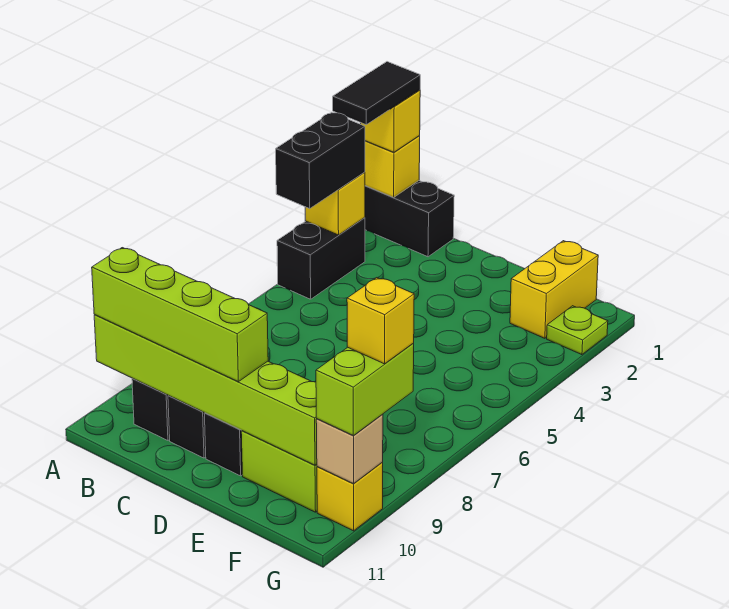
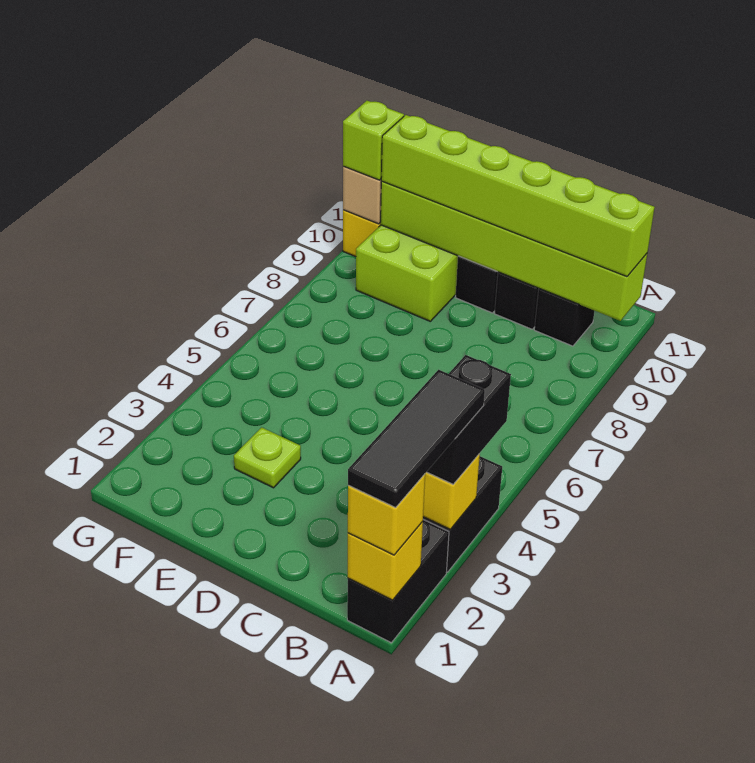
black 1x2 brick [365,181,454,257] -> black 1x2 brick turned to [347,520,449,642]
black 1x2 tile [333,62,420,125] -> black 1x3 tile [348,370,485,508]
lime 1x4 brick [92,248,268,382] -> lime 1x6 brick [381,115,655,277]
yellow 1x2 brick [510,241,598,338] -> none
lime 1x1 plate [547,306,608,355] -> lime 1x1 plate moved to [234,427,301,488]
lime 1x2 brick [316,343,414,436] -> lime 1x1 brick [343,101,404,180]
yellow 1x1 brick [347,278,414,364] -> none

